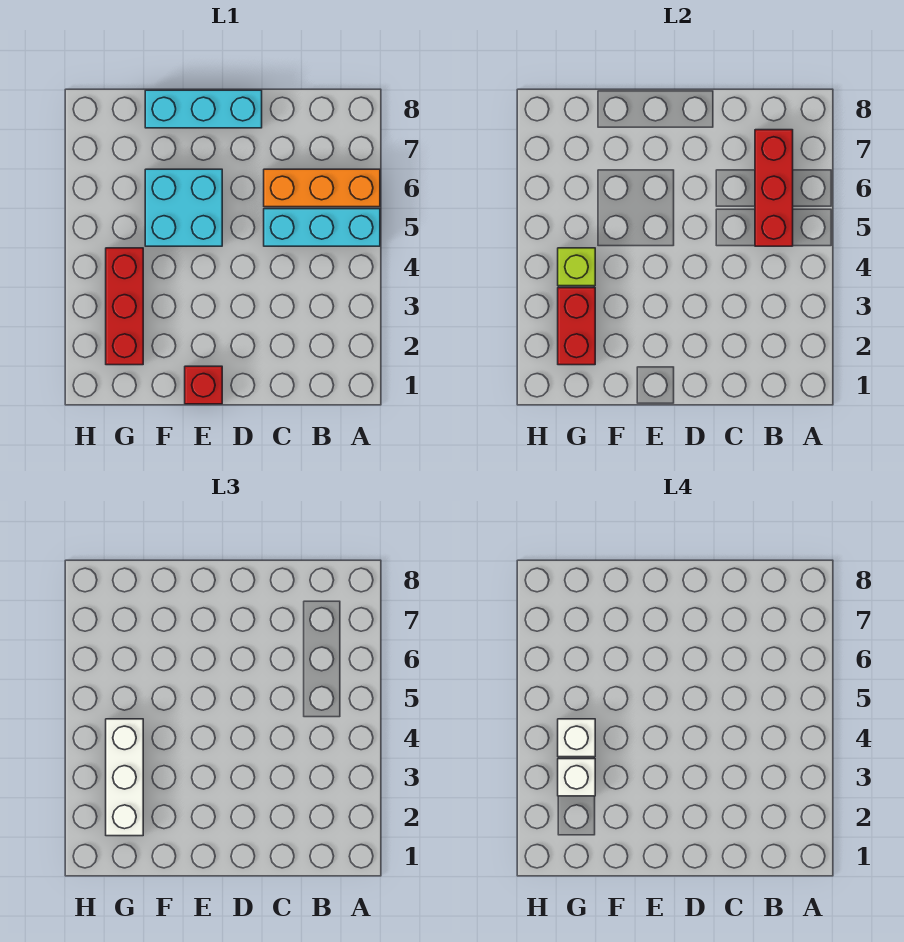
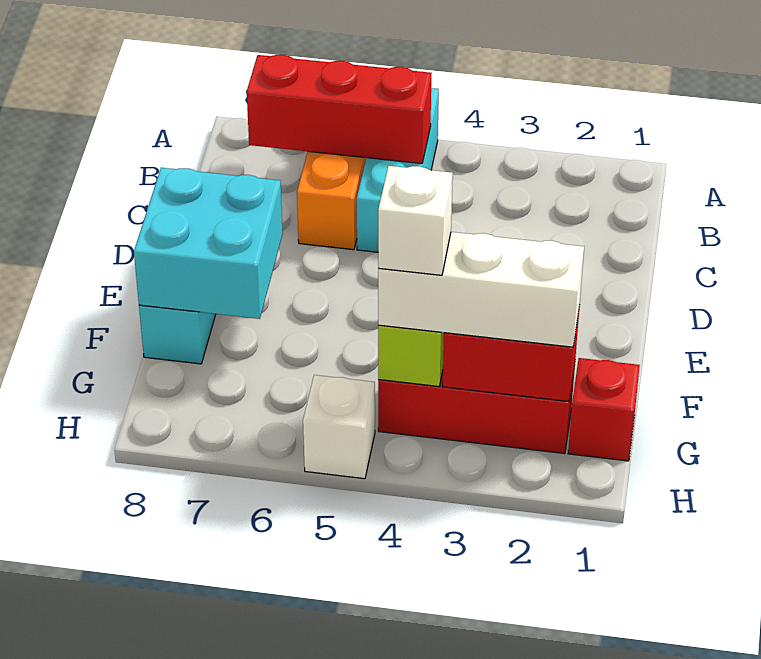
red 1x1 brick [185,366,222,404] -> red 1x1 brick moved to [568,358,640,461]
cyan 2x2 brick [145,169,222,246] -> cyan 2x2 brick moved to [134,168,283,319]
white 1x1 brick [558,759,595,796] -> white 1x1 brick moved to [303,375,375,479]

